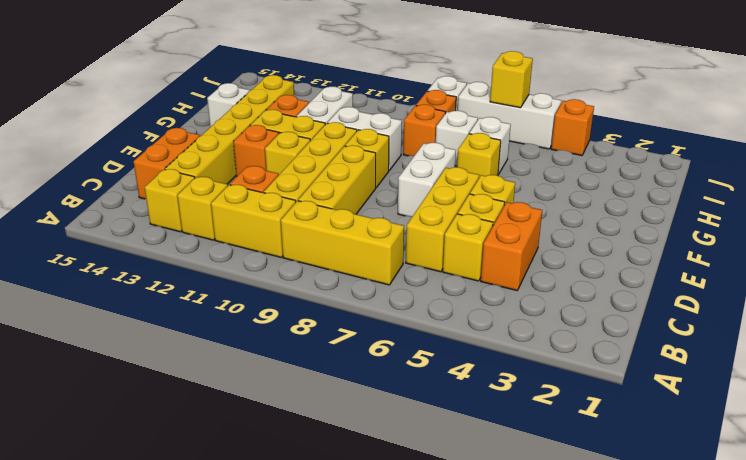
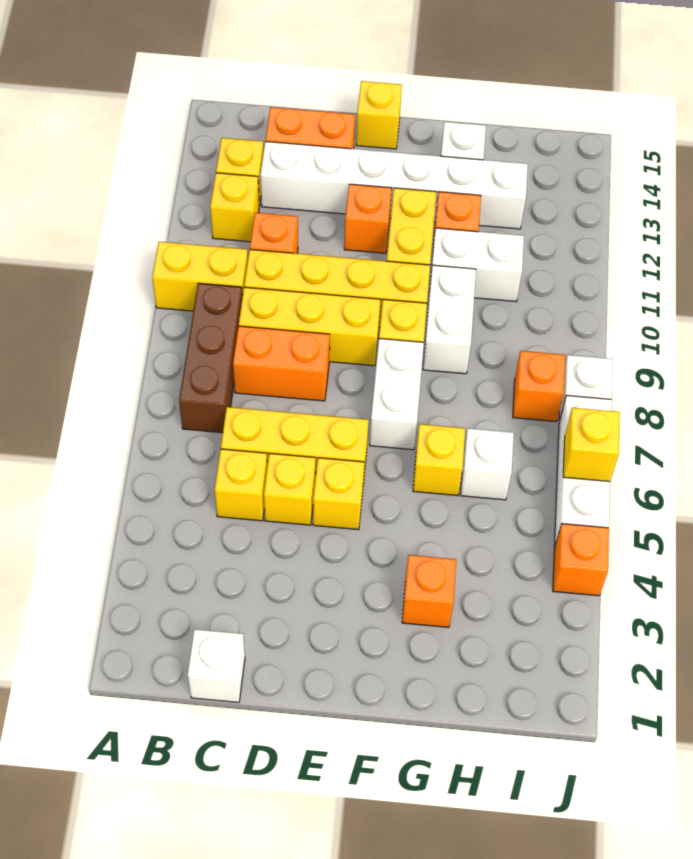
yellow 1x3 brick [281,201,404,285] -> brown 1x3 brick [179,283,242,433]
yellow 1x2 brick [211,185,296,257] -> yellow 1x2 brick turned to [152,242,248,311]
orange 1x2 brick [481,202,542,290] -> orange 1x2 brick moved to [233,326,330,401]
yellow 1x6 brick [165,75,294,184] -> white 1x6 brick [260,142,528,229]
white 1x2 brick [398,143,456,216] -> white 1x2 brick turned to [370,339,424,450]
yellow 1x1 brick [265,132,310,174] -> yellow 1x1 brick moved to [356,81,402,149]
white 1x1 brick [436,111,478,166] -> white 1x1 brick moved to [188,629,245,702]
orange 1x1 brick [403,104,445,156] -> orange 1x1 brick moved to [402,555,456,627]

